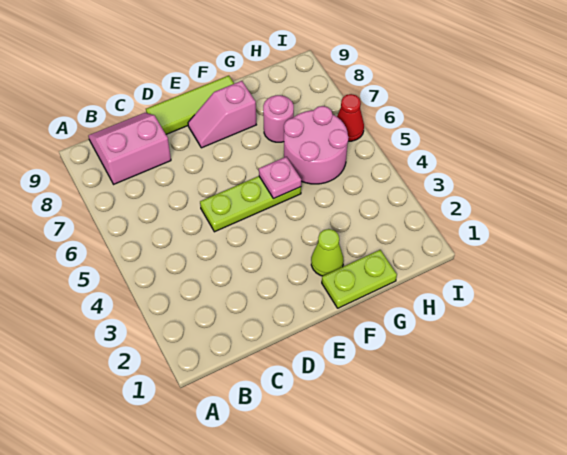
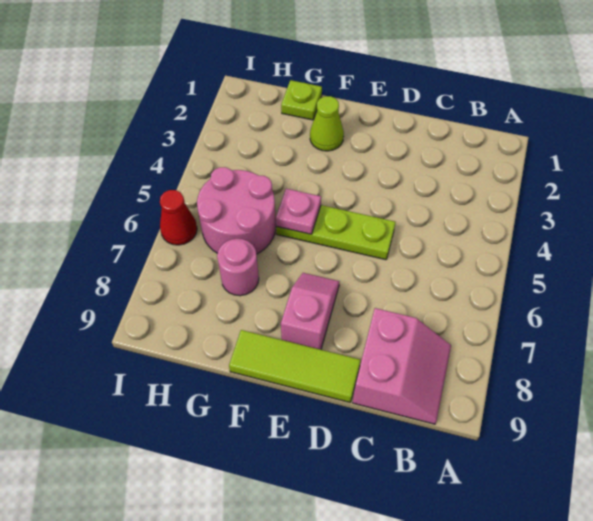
pink 2x2 slope [88,113,171,184] -> pink 2x2 slope turned to [353,308,451,424]
pink 1x2 slope [188,81,256,148] -> pink 1x2 slope turned to [281,273,339,350]
lime 1x2 plate [322,250,397,308] -> lime 1x1 plate [281,80,322,120]

